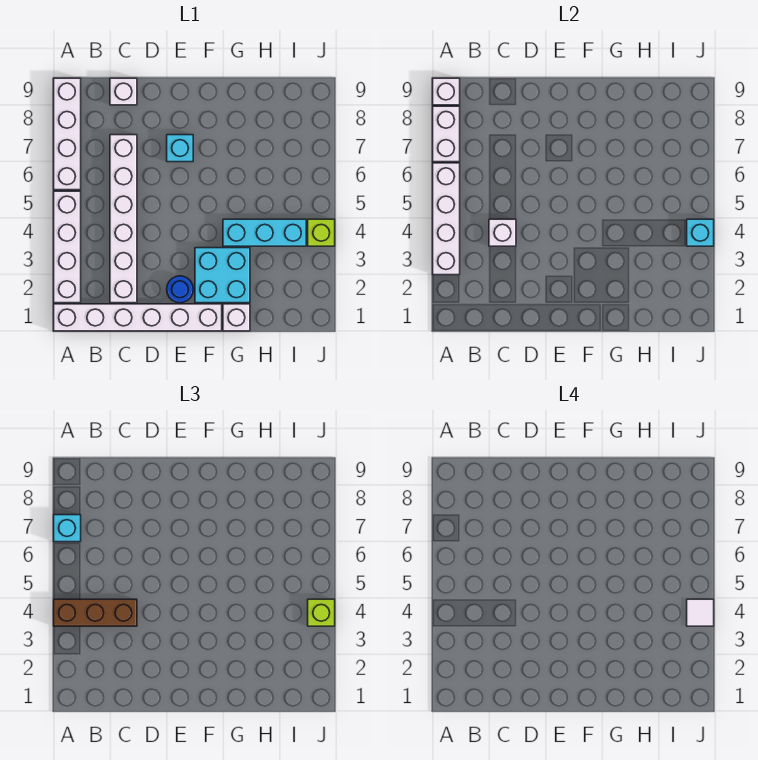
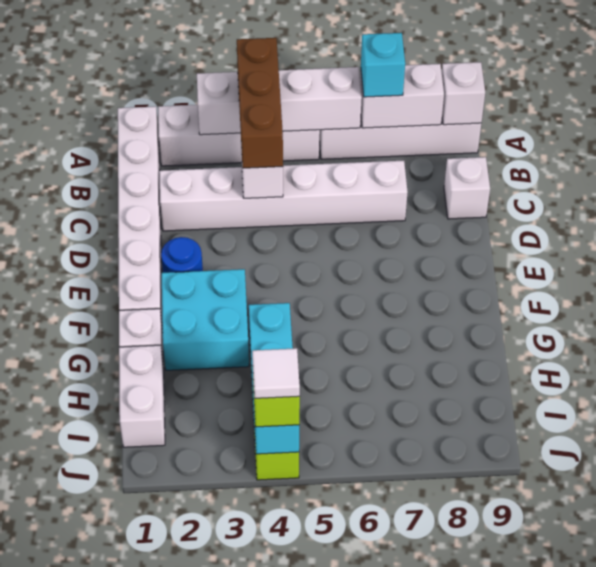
cyan 1x1 brick [167,135,193,162] -> none
none -> white 1x2 brick [119,345,165,447]

